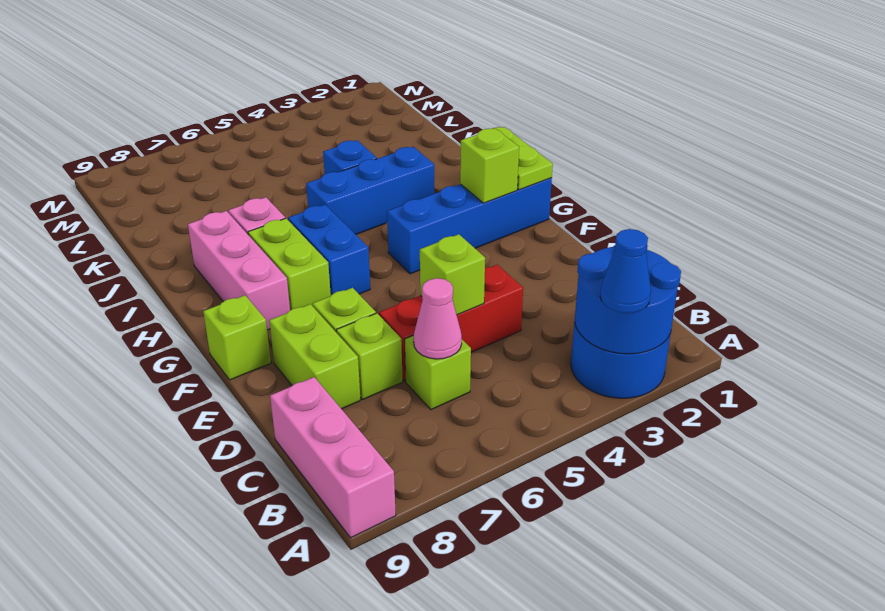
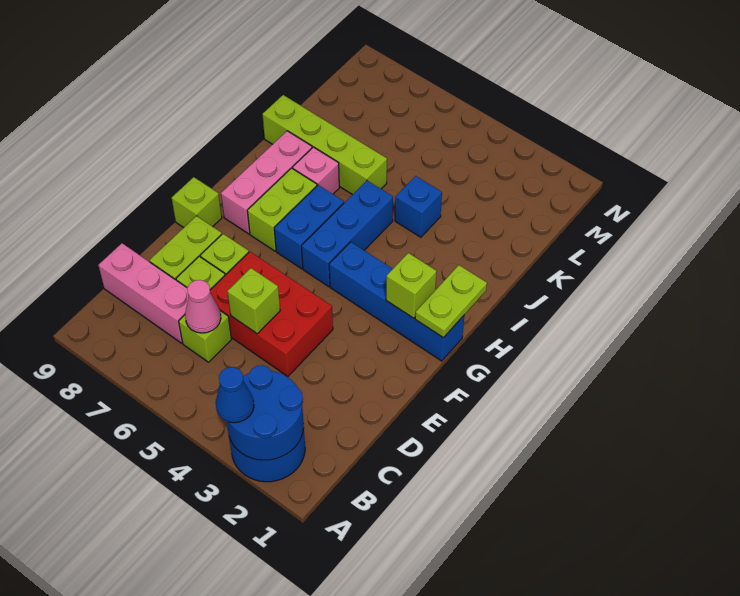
pink 1x3 brick [270,377,396,538] -> pink 1x3 brick turned to [98,243,188,343]
red 1x3 brick [379,265,523,381] -> red 2x3 brick [210,252,333,376]
blue 1x3 brick [306,147,434,234] -> blue 1x3 brick turned to [302,181,393,287]
none -> lime 1x4 brick [263,95,387,195]

